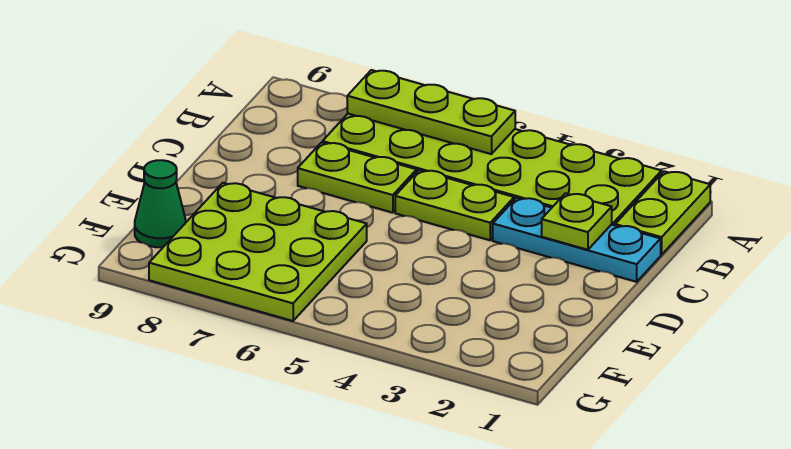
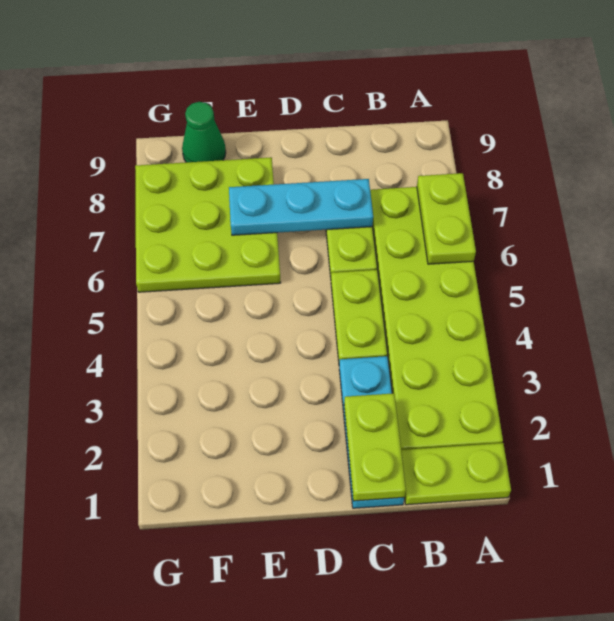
lime 1x3 plate [347,70,515,154] -> lime 1x2 plate [417,173,476,264]
lime 1x1 plate [542,193,612,250] -> lime 1x2 plate [344,393,406,501]
none -> cyan 1x3 plate [229,179,373,235]

